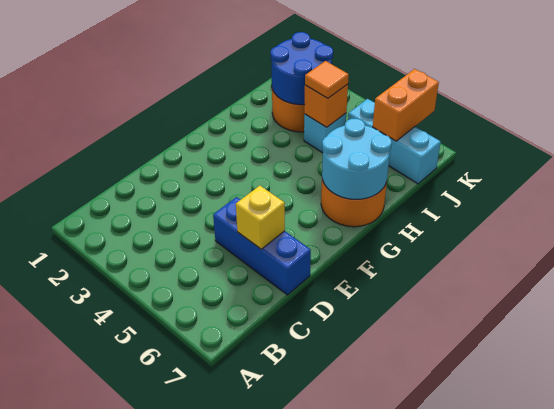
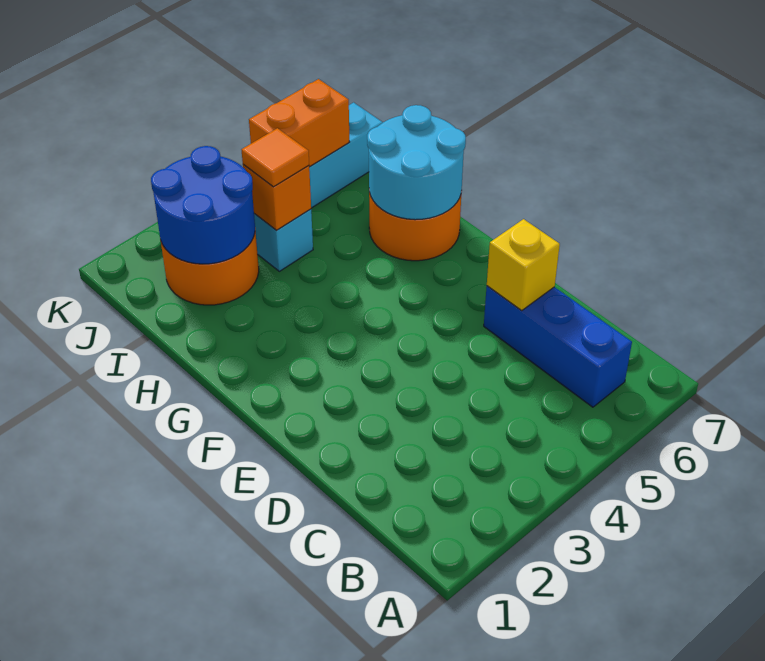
blue 1x3 brick [213,197,311,295] -> blue 1x3 brick turned to [484,286,632,407]
orange 1x2 brick [373,69,439,141] -> orange 1x2 brick turned to [249,79,349,167]

